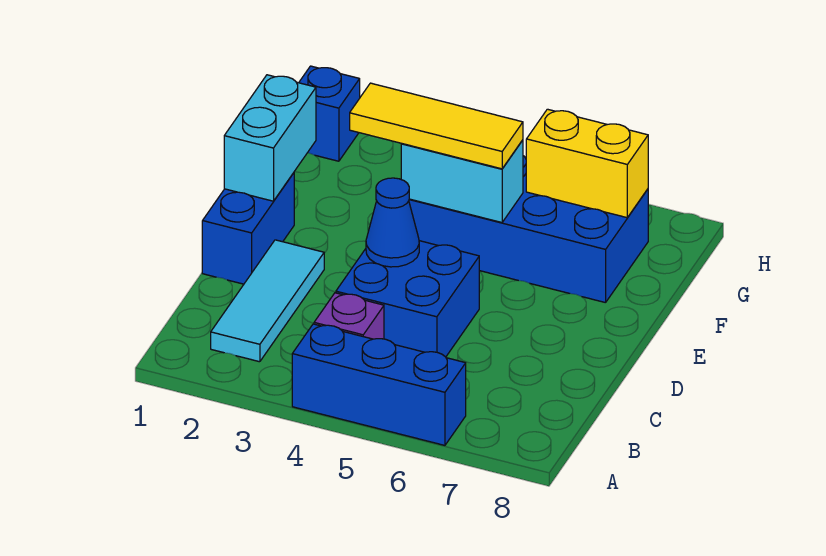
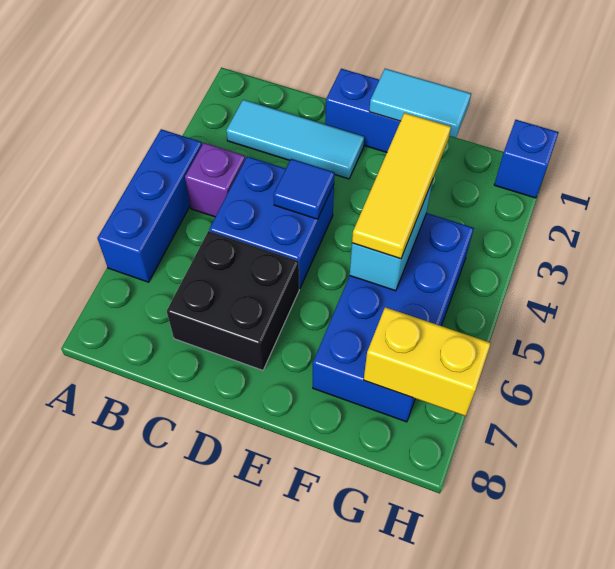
none -> black 2x2 brick [167,231,299,370]
blue 1x1 cone [366,178,419,267] -> blue 1x1 tile [273,159,335,219]
cyan 1x2 brick [224,75,316,201] -> cyan 1x2 tile [369,69,471,138]
yellow 1x2 brick [526,109,648,218] -> yellow 1x2 brick turned to [364,307,491,416]

